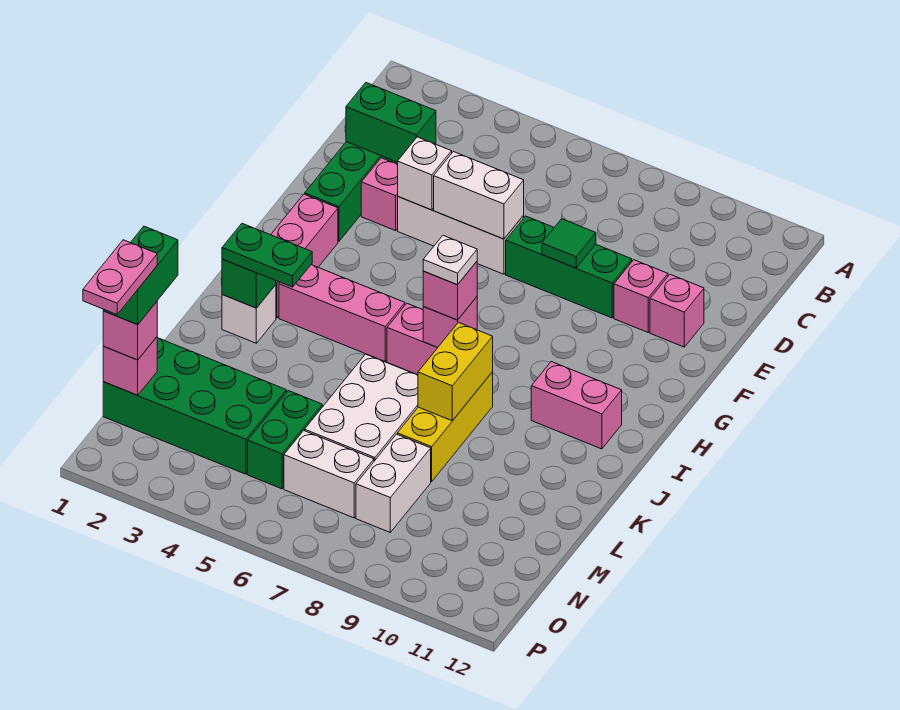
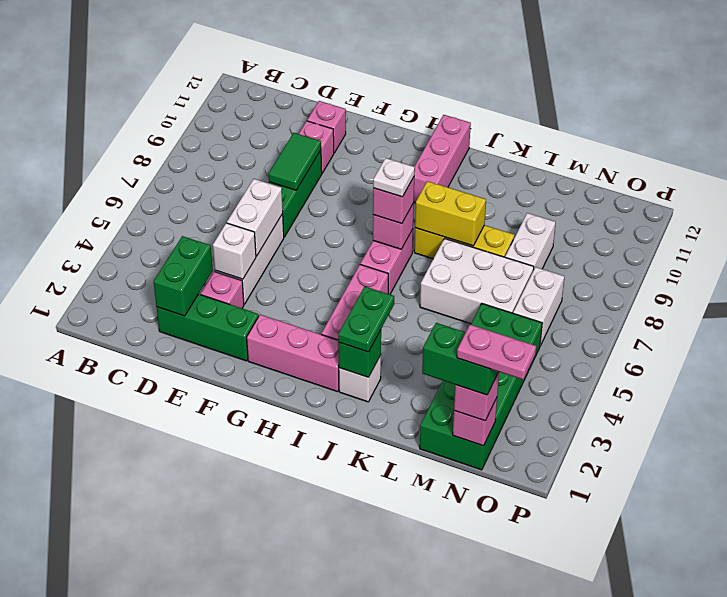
green 1x1 tile [542,219,596,268] -> green 1x2 tile [269,133,321,190]
pink 1x2 brick [531,362,622,449] -> pink 1x3 brick [414,115,471,203]
white 1x2 brick [356,434,431,532] -> white 1x2 brick turned to [505,213,556,269]

